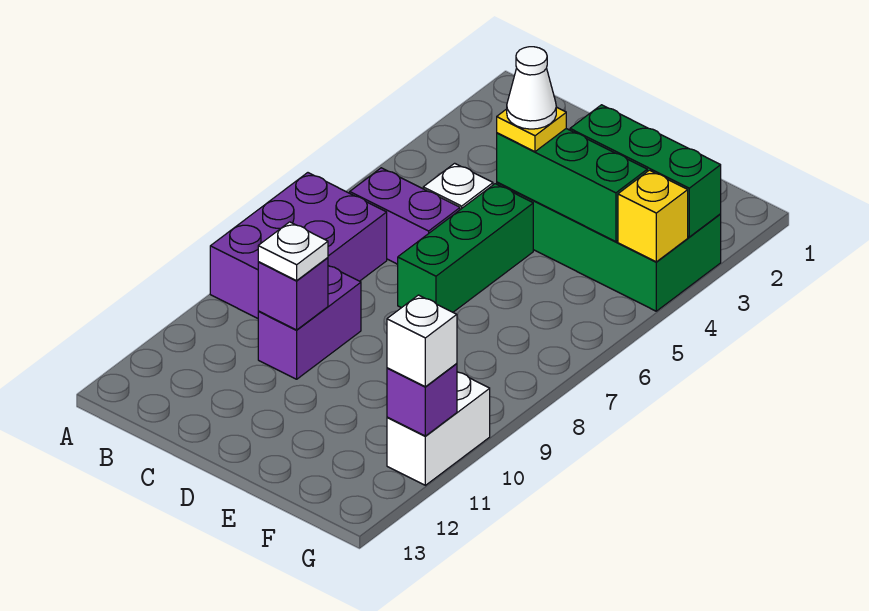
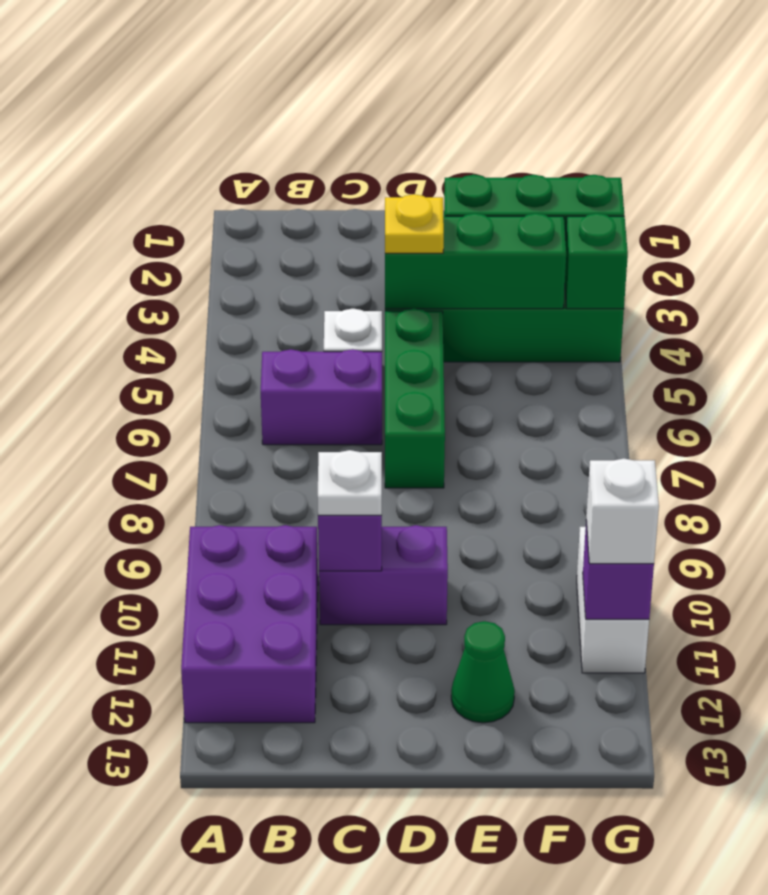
purple 2x3 brick [210,173,387,318] -> purple 2x3 brick moved to [181,525,318,723]
purple 1x2 brick [258,266,361,379] -> purple 1x2 brick turned to [319,525,448,625]
white 1x1 cone [507,47,556,129] -> none
none -> green 1x1 cone [451,621,515,723]
yellow 1x1 brick [618,170,688,262] -> green 1x1 brick [565,213,628,309]

